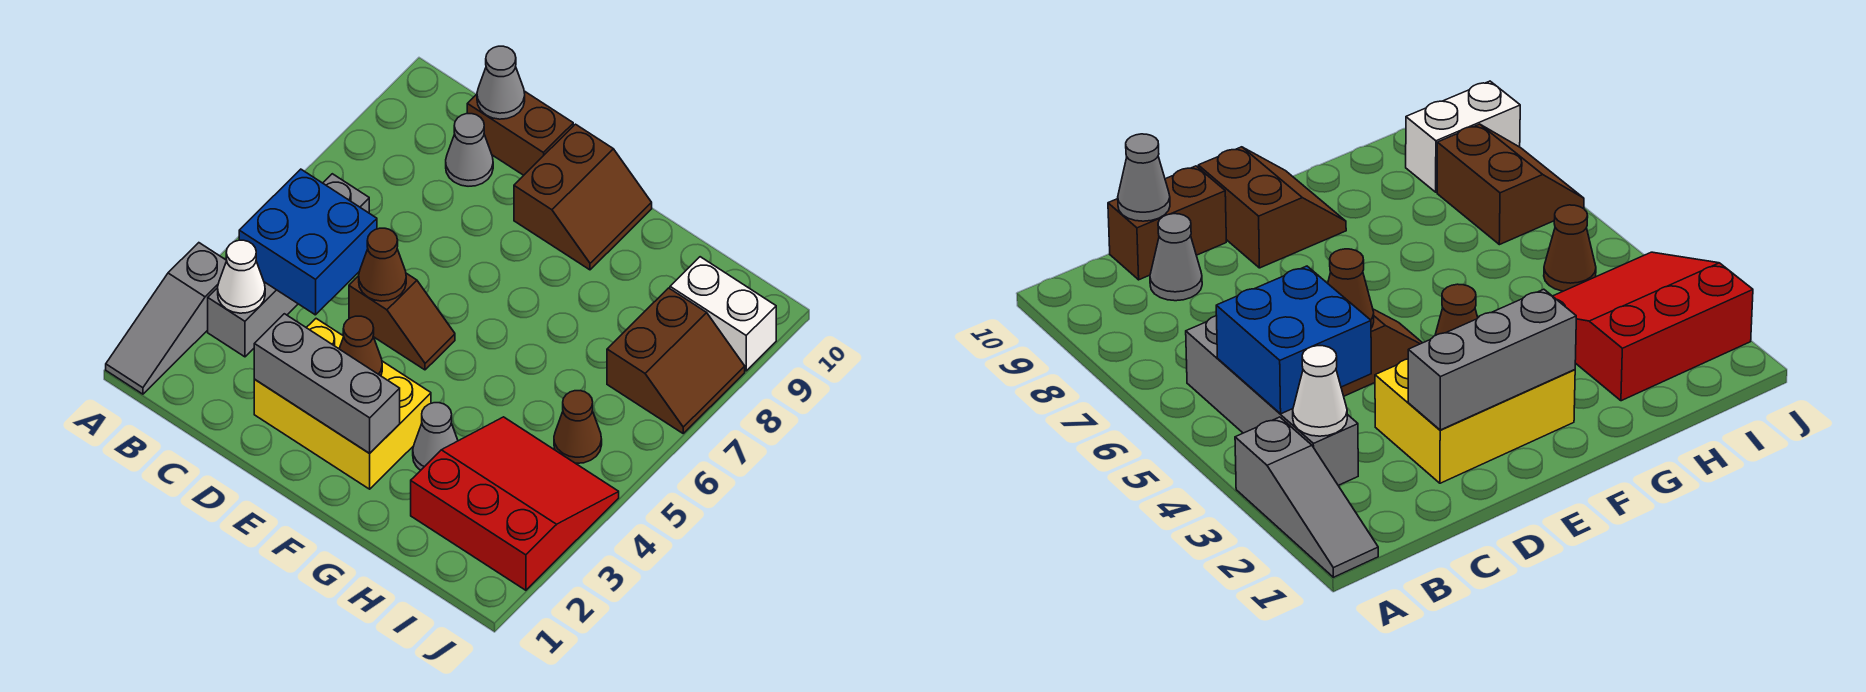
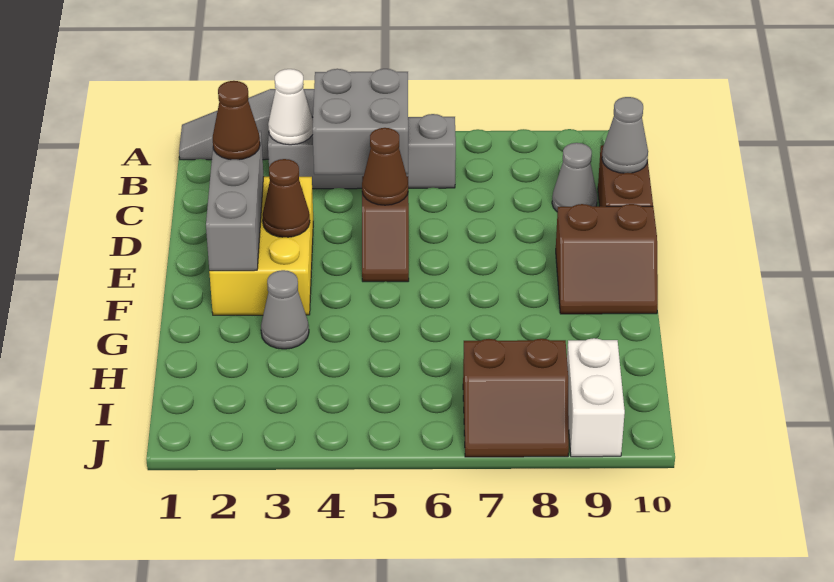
blue 2x2 brick [239,169,377,315] -> grey 2x2 brick [313,69,408,175]
red 3x3 slope [411,417,619,590] -> none
brown 1x1 cone [554,391,602,463] -> brown 1x1 cone moved to [212,81,260,160]

